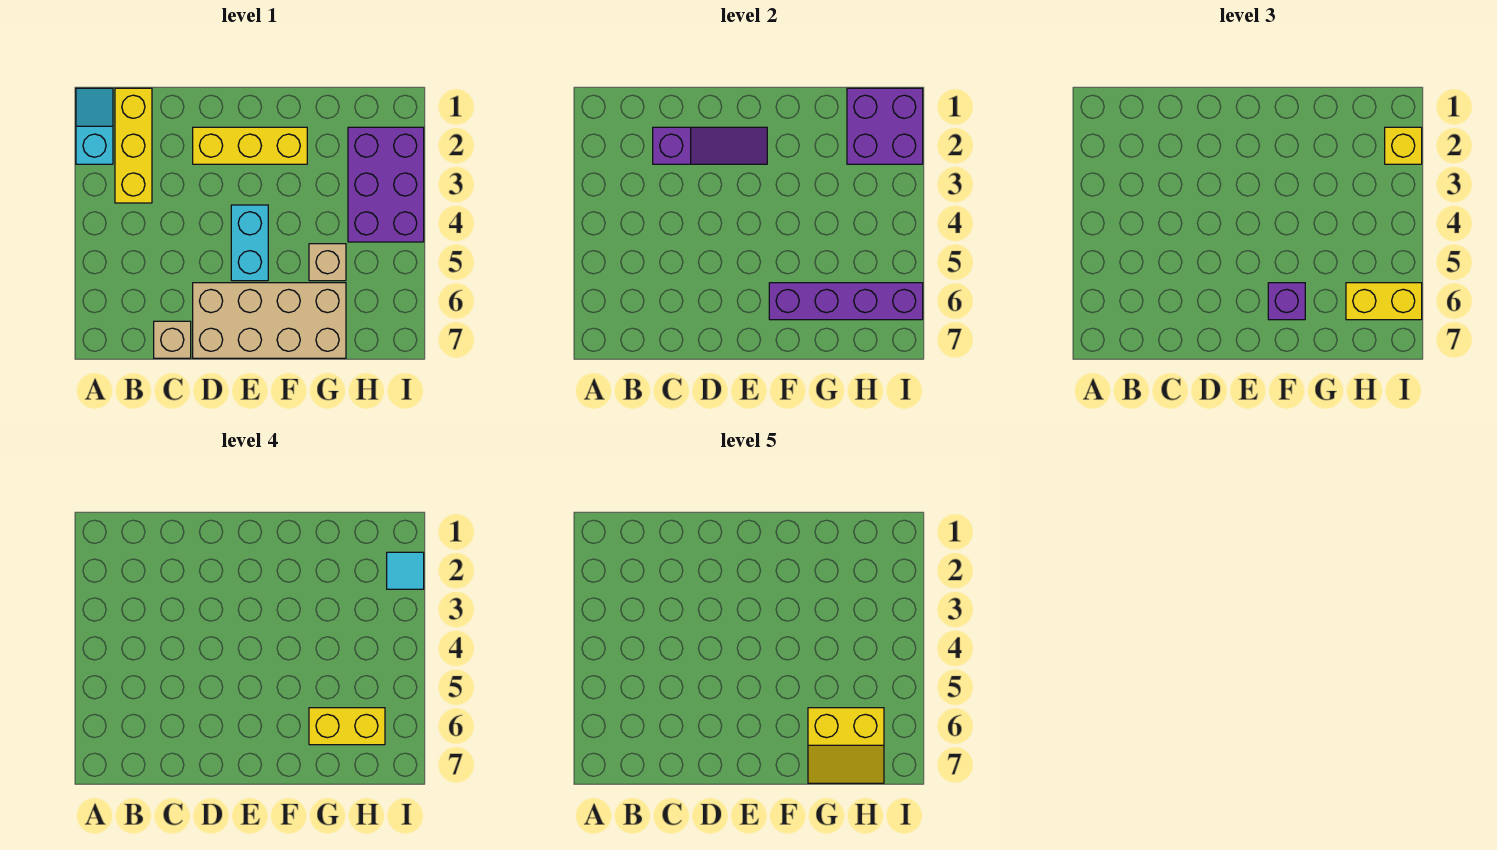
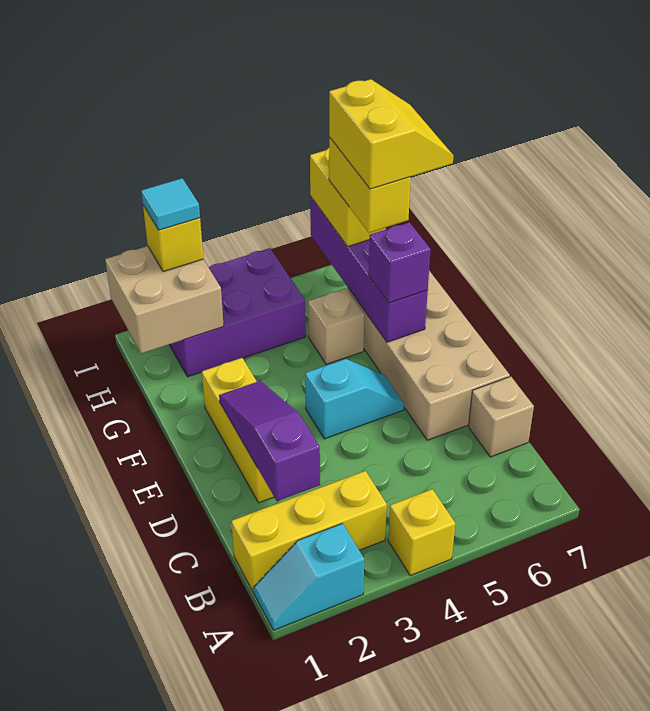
none -> yellow 1x1 brick [388,489,455,576]
cyan 1x2 brick [231,205,268,281] -> cyan 1x2 slope [305,359,404,439]
purple 2x2 brick [847,88,923,164] -> tan 2x2 brick [105,246,224,354]

